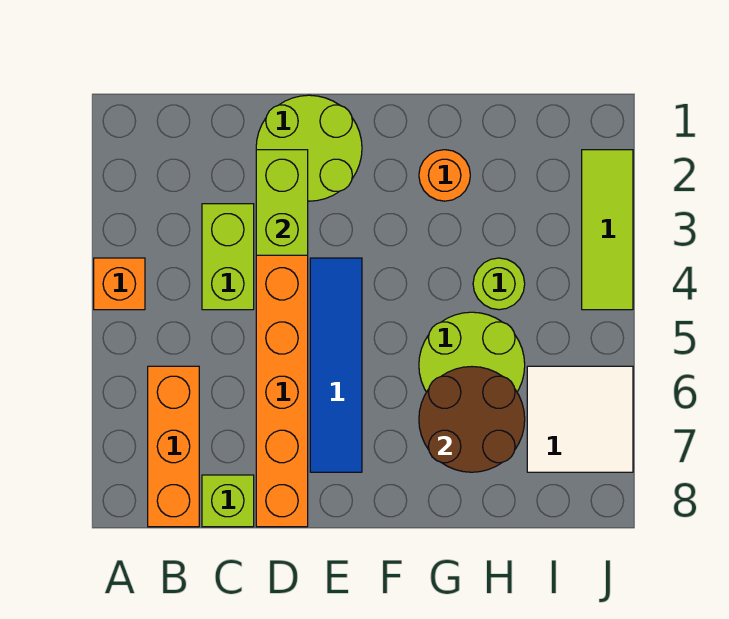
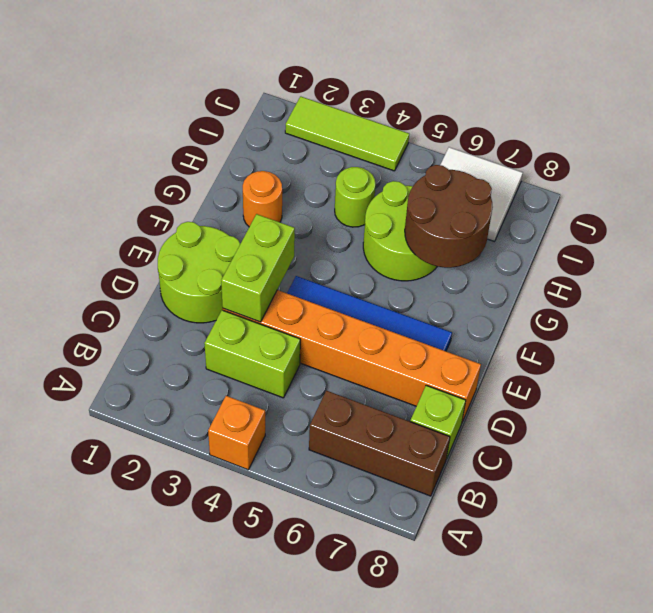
orange 1x3 brick [148,366,199,527] -> brown 1x3 brick [309,390,450,496]
lime 1x2 brick [256,150,308,255] -> lime 1x2 brick turned to [221,214,295,322]

